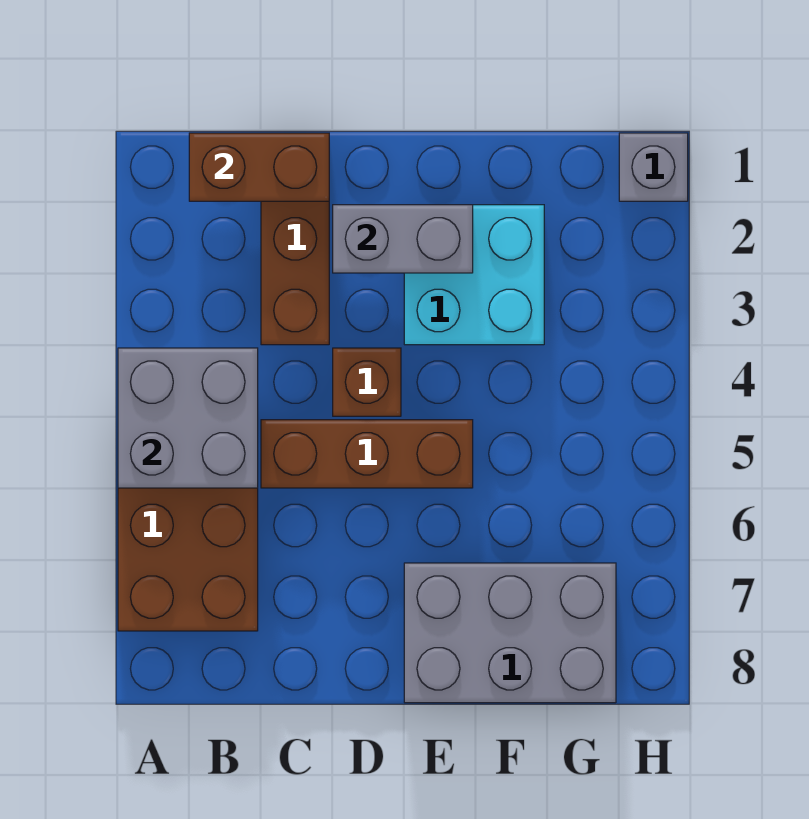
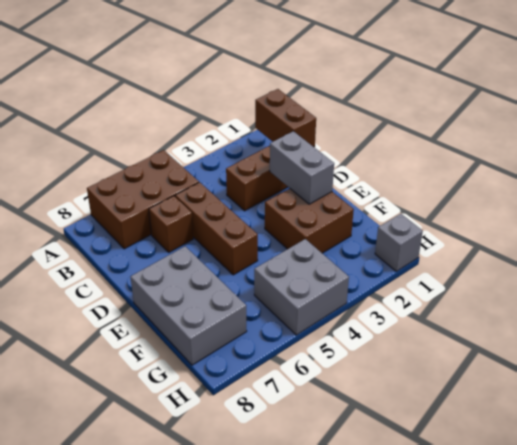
grey 2x2 brick [118,348,258,488] -> grey 2x2 brick moved to [254,239,349,335]
brown 1x1 brick [333,348,401,416] -> brown 1x1 brick moved to [149,196,193,252]
cyan 2x2 brick [404,205,544,345] -> brown 2x2 brick [265,188,354,253]

